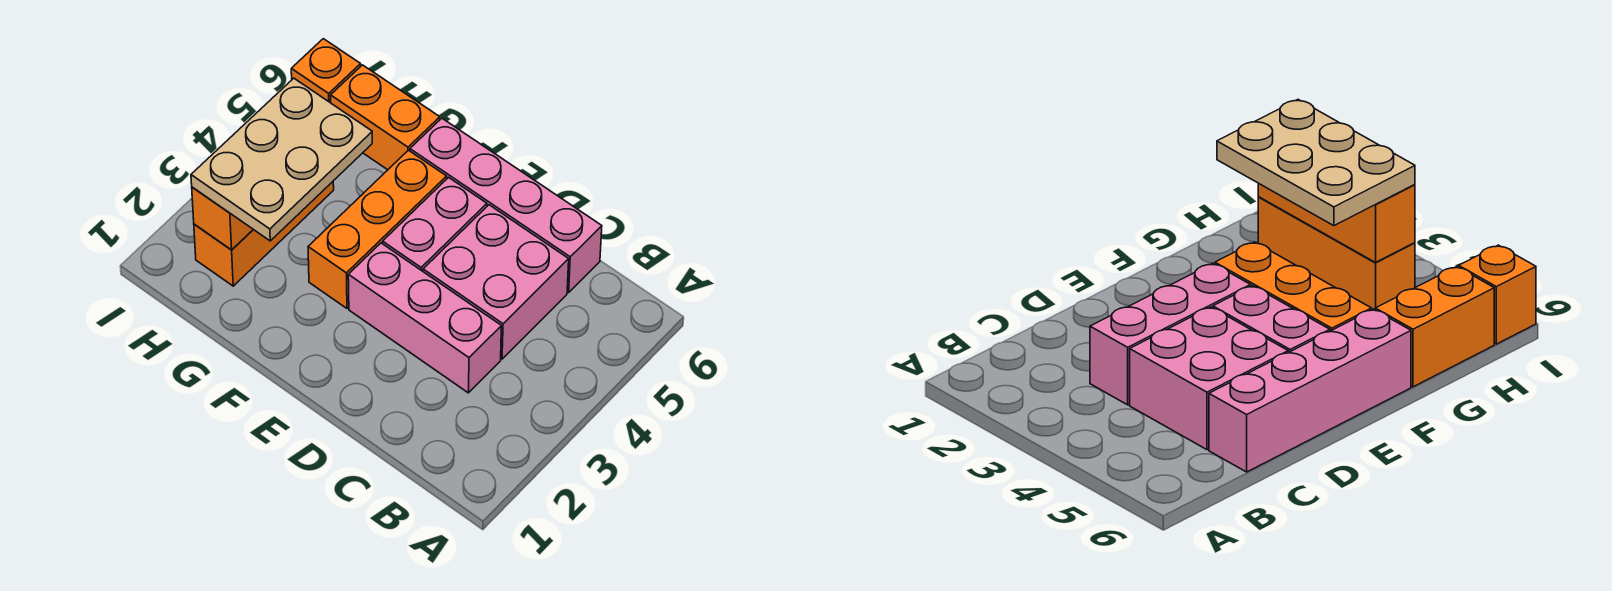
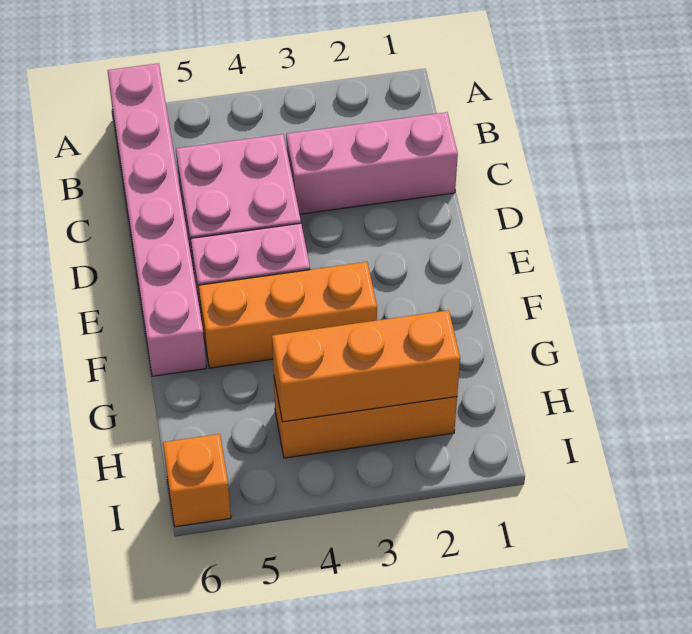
pink 1x3 brick [348,243,501,393] -> pink 1x3 brick turned to [286,112,458,214]
pink 1x4 brick [410,118,602,292] -> pink 1x6 brick [108,63,206,376]
tan 2x3 plate [191,78,372,241] -> none
orange 1x2 brick [331,65,440,170] -> none

